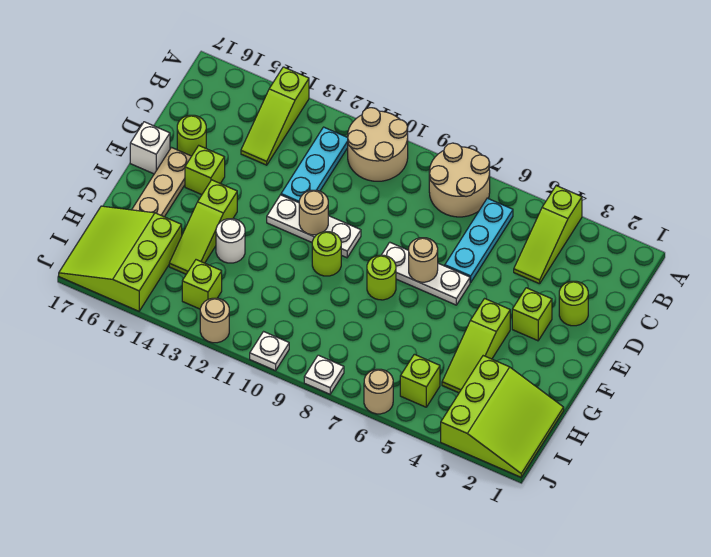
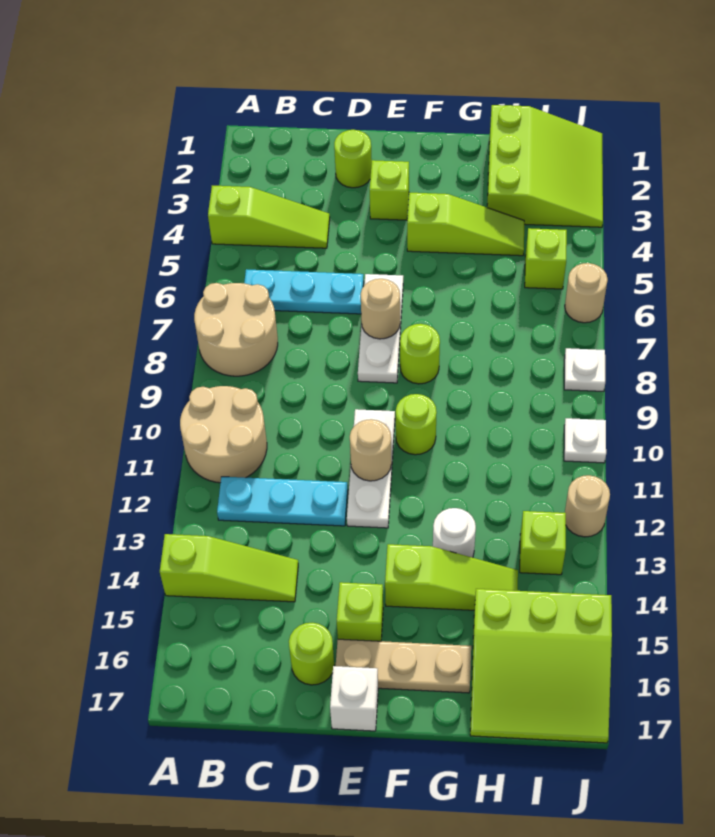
lime 3x3 slope [441,356,564,477] -> lime 3x3 slope turned to [487,105,603,227]

